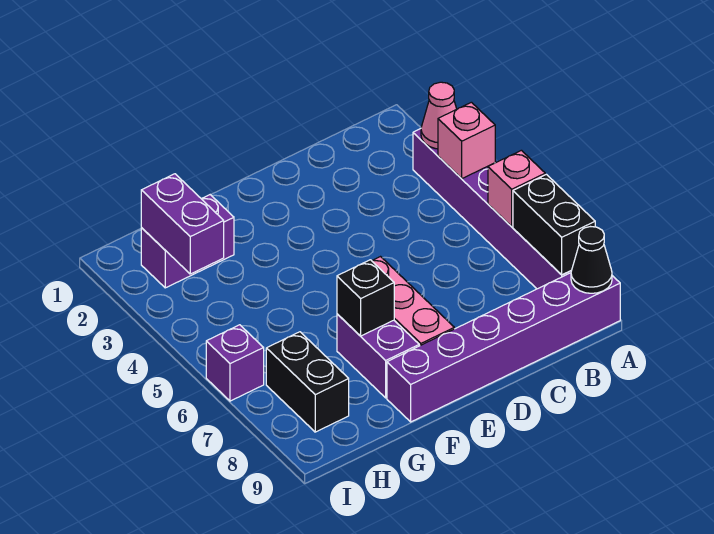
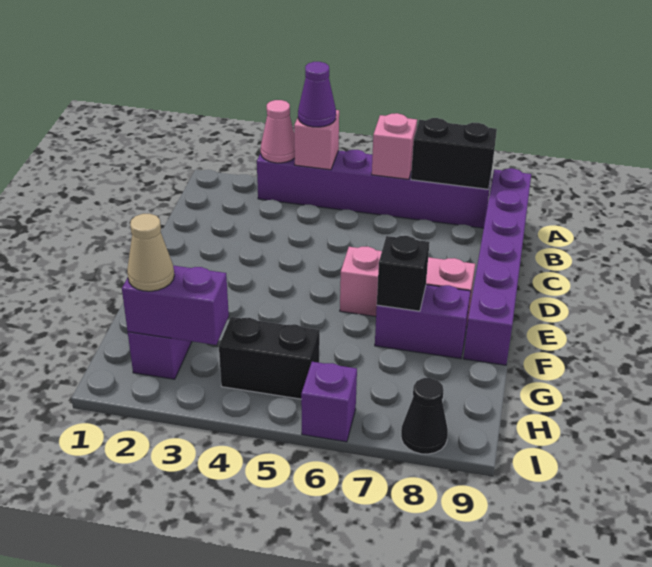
none -> purple 1x1 cone [298,62,336,127]
black 1x1 cone [571,227,612,293] -> black 1x1 cone moved to [401,378,448,454]
none -> tan 1x1 cone [127,214,174,291]
black 1x2 brick [266,332,349,432] -> black 1x2 brick moved to [219,317,320,399]

